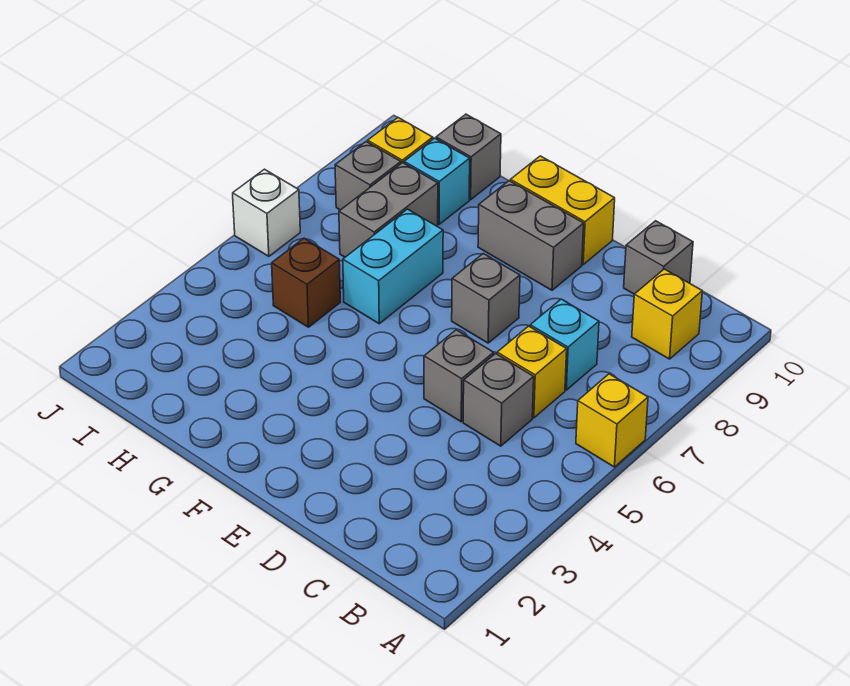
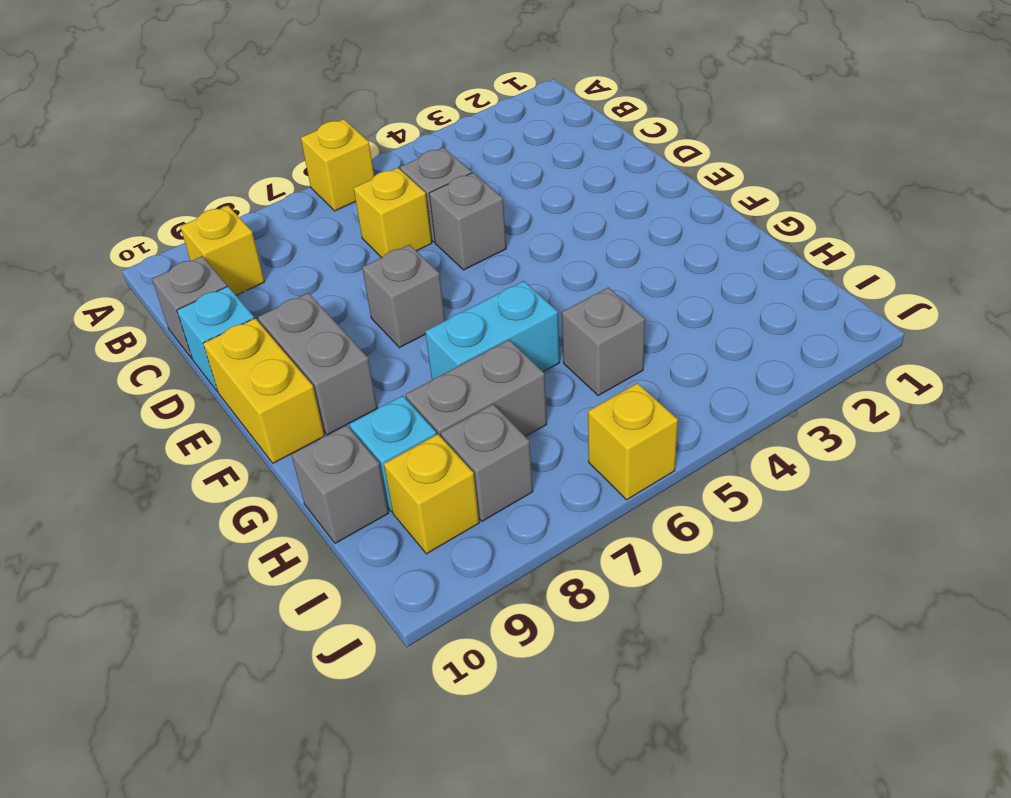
cyan 1x1 brick [530,299,599,390] -> cyan 1x1 brick moved to [177,286,254,392]
brown 1x1 brick [272,238,340,327] -> grey 1x1 brick [562,287,645,396]
white 1x1 brick [233,169,300,256] -> yellow 1x1 brick [588,383,678,500]

